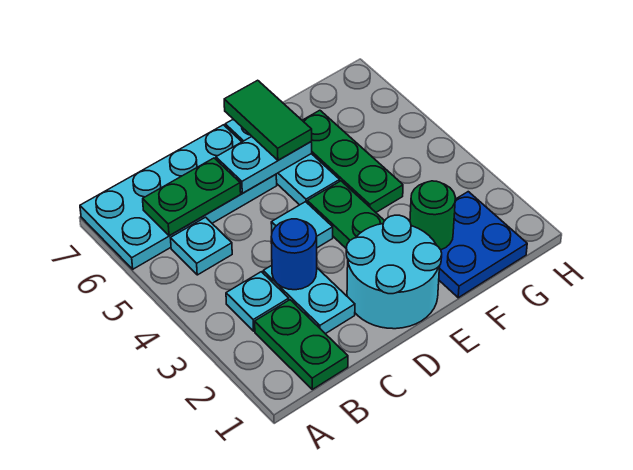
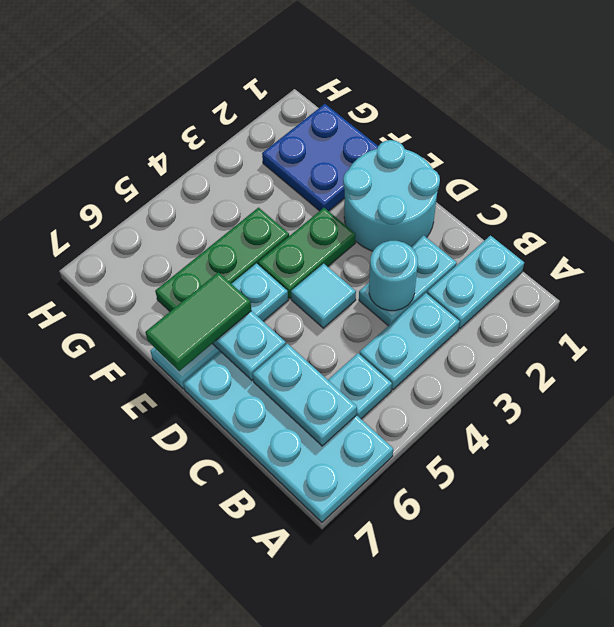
green 1x2 plate [255,300,348,389] -> cyan 1x2 plate [427,236,524,329]
cyan 1x1 plate [226,272,289,331] -> cyan 1x2 plate [360,293,460,390]
green 1x2 plate [143,158,241,236] -> cyan 1x2 plate [253,344,357,446]
blue 1x1 round brick [271,219,317,290] -> cyan 1x1 round brick [369,241,418,311]
green 1x1 round brick [410,181,455,250] -> none

